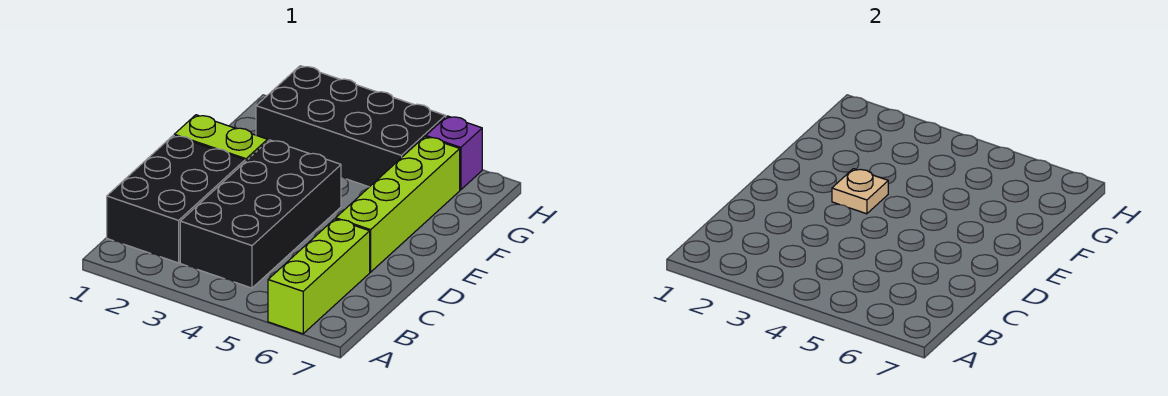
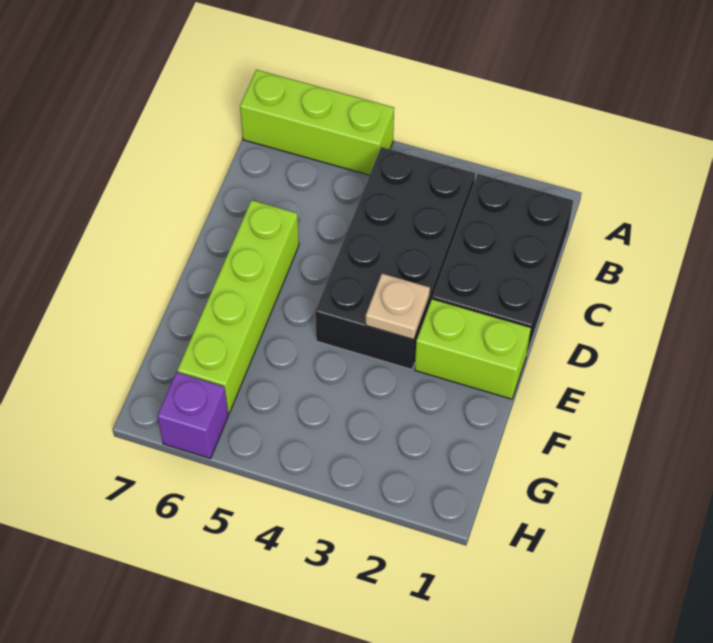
lime 1x3 brick [268,219,370,334] -> lime 1x3 brick turned to [240,70,394,175]
black 2x4 brick [256,66,446,187] -> none

